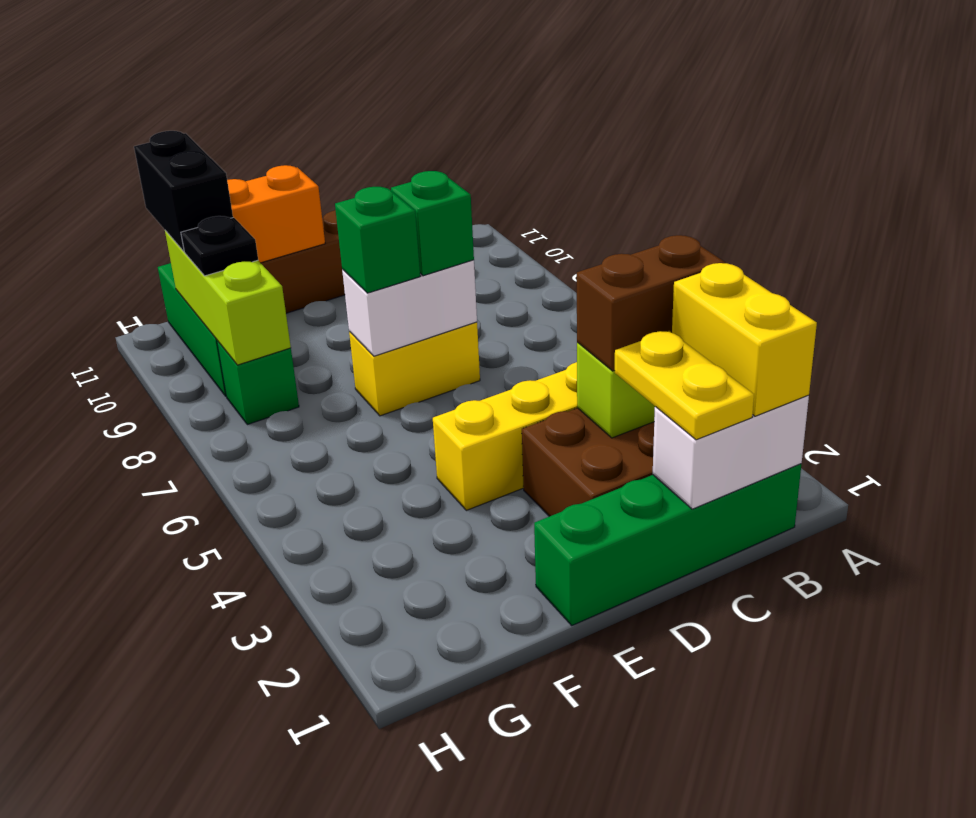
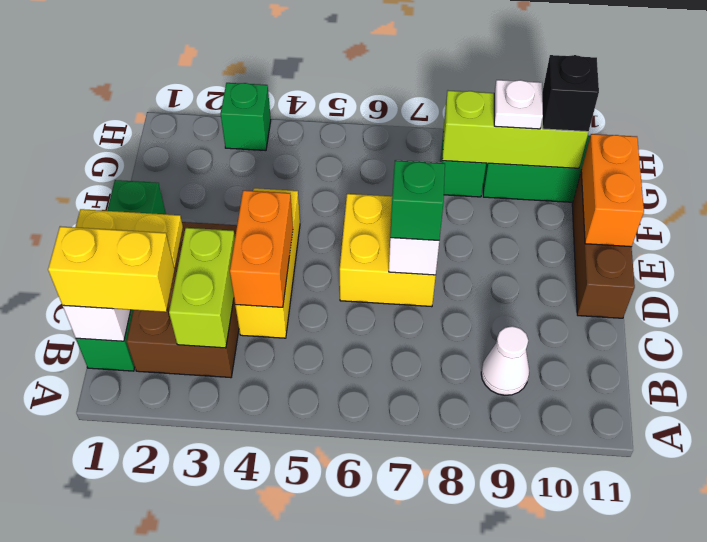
brown 1x2 brick [577,235,725,371] -> none
none -> white 1x1 cone [481,326,529,395]
none -> orange 1x2 brick [230,190,293,307]
yellow 1x2 brick [349,322,480,416] -> yellow 2x2 brick [340,194,436,307]
green 1x1 brick [335,187,420,293] -> green 1x1 brick moved to [221,83,271,150]
black 1x1 plate [181,216,258,276] -> white 1x1 plate [494,80,543,129]
black 1x2 brick [134,131,233,251] -> black 1x1 brick [542,55,599,132]

